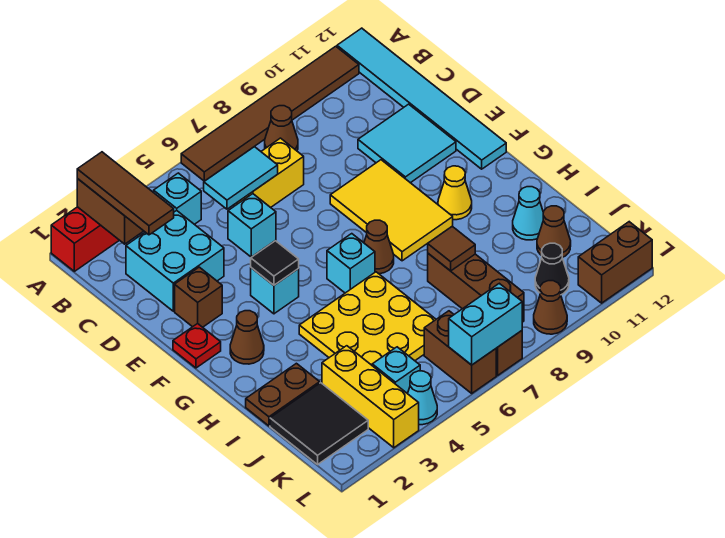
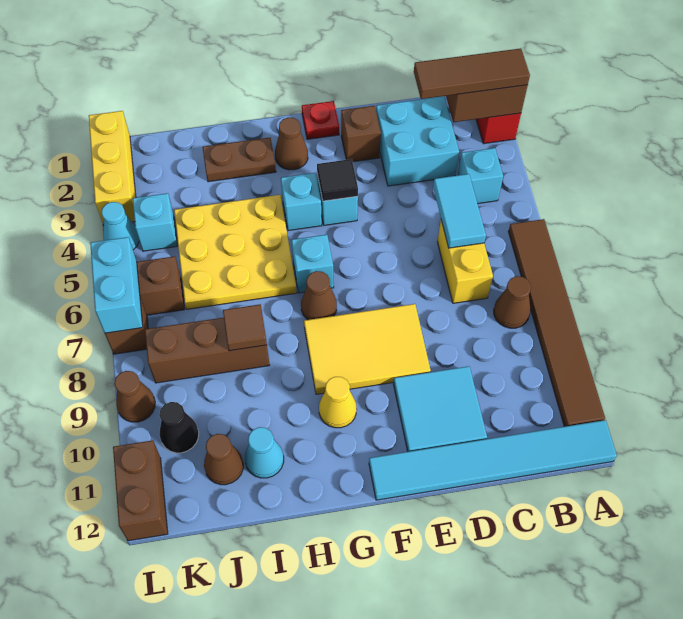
cyan 1x1 brick [228,194,276,257] -> cyan 1x1 brick moved to [281,173,322,231]
brown 1x2 plate [246,363,320,426] -> brown 1x2 plate turned to [203,138,276,182]
black 2x2 tile [270,383,368,464] -> none
yellow 1x3 brick [322,346,419,448] -> yellow 1x3 brick turned to [89,111,136,225]

